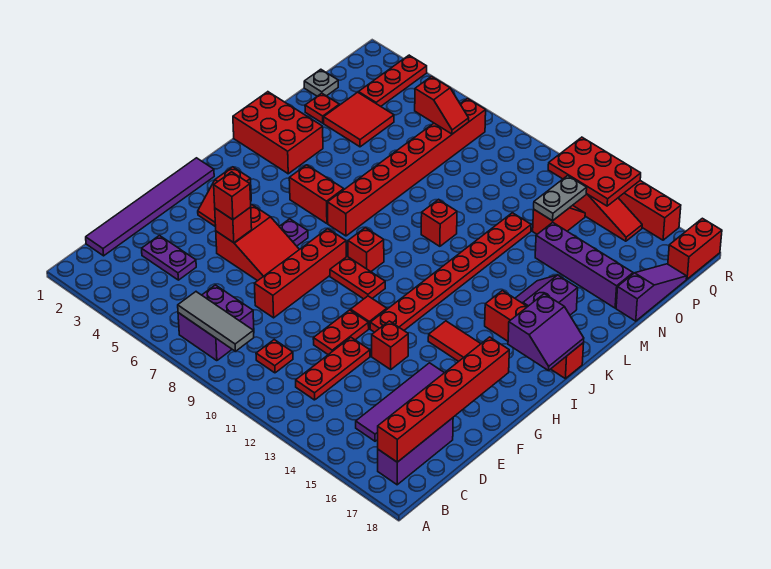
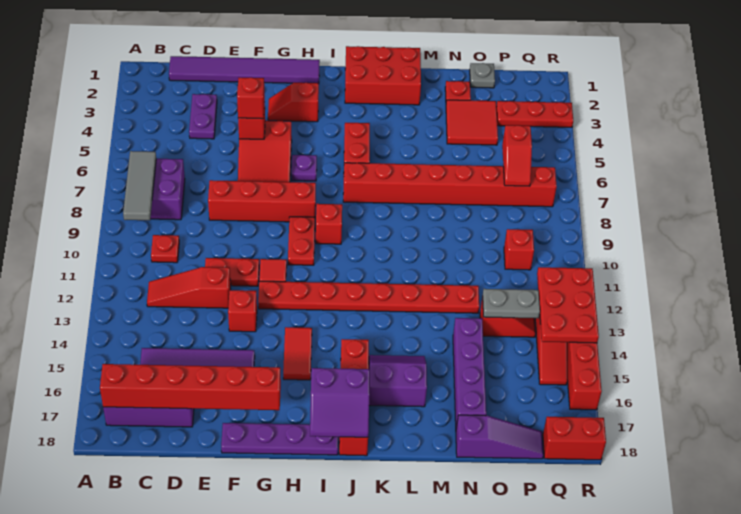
red 1x3 plate [296,338,370,400] -> red 1x3 slope [147,267,231,308]
none -> purple 1x4 plate [221,423,338,455]
red 2x3 brick [233,92,323,174] -> red 2x3 brick turned to [345,46,421,105]
red 1x1 brick [421,200,457,246] -> red 1x1 brick moved to [504,229,534,270]

